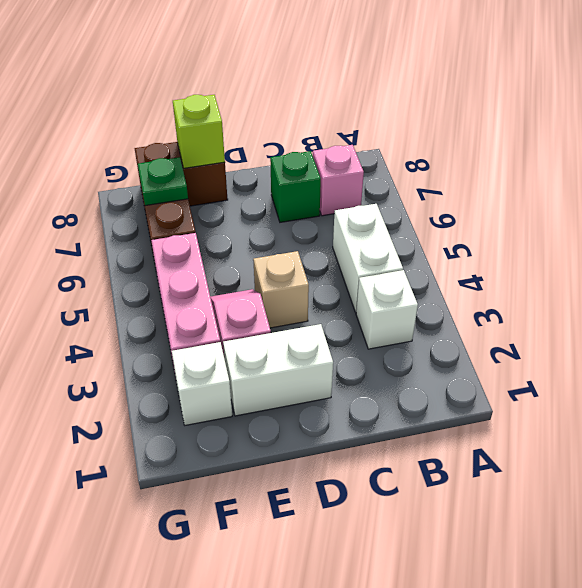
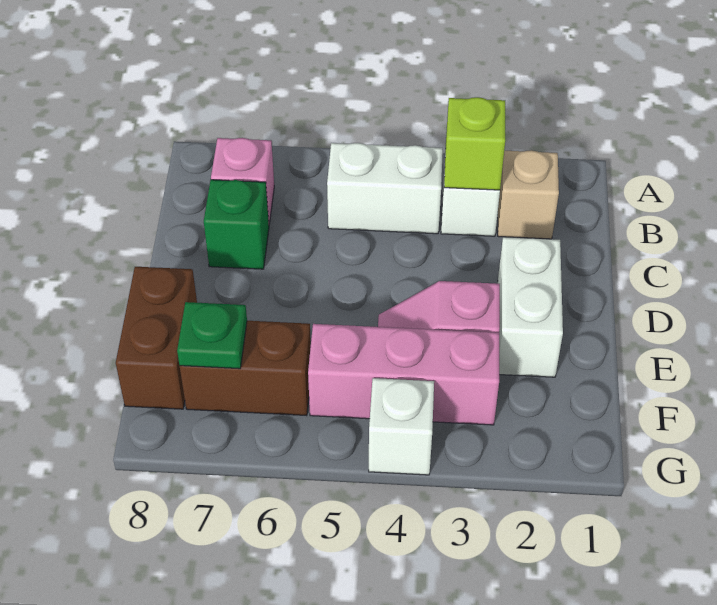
tan 1x1 brick [253,251,309,328] -> tan 1x1 brick moved to [498,150,559,239]
lime 1x1 brick [173,95,225,168] -> lime 1x1 brick moved to [444,97,505,190]
white 1x1 brick [172,342,232,425] -> white 1x1 brick moved to [369,378,434,475]

